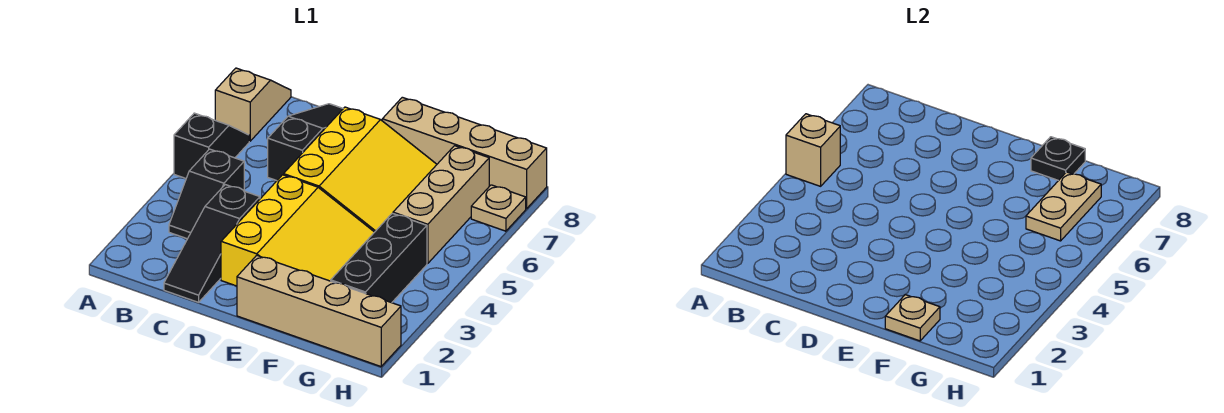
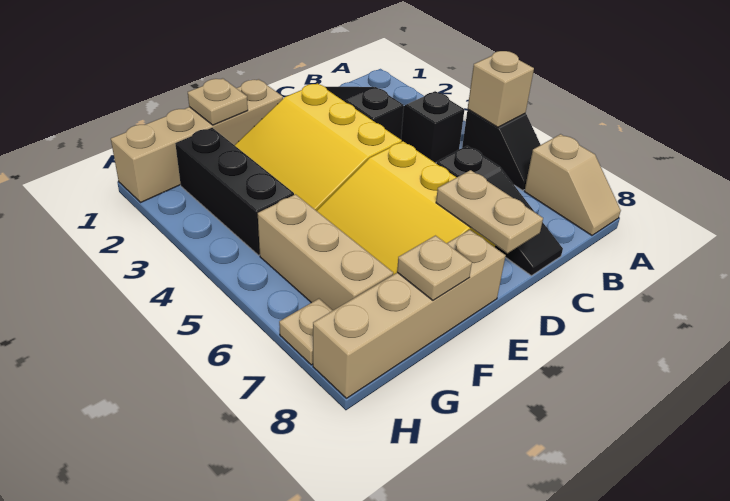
black 1x1 plate [1031,137,1085,181] -> tan 1x1 plate [397,236,472,300]
tan 1x2 plate [1026,172,1101,241] -> tan 1x2 plate moved to [436,170,543,253]

